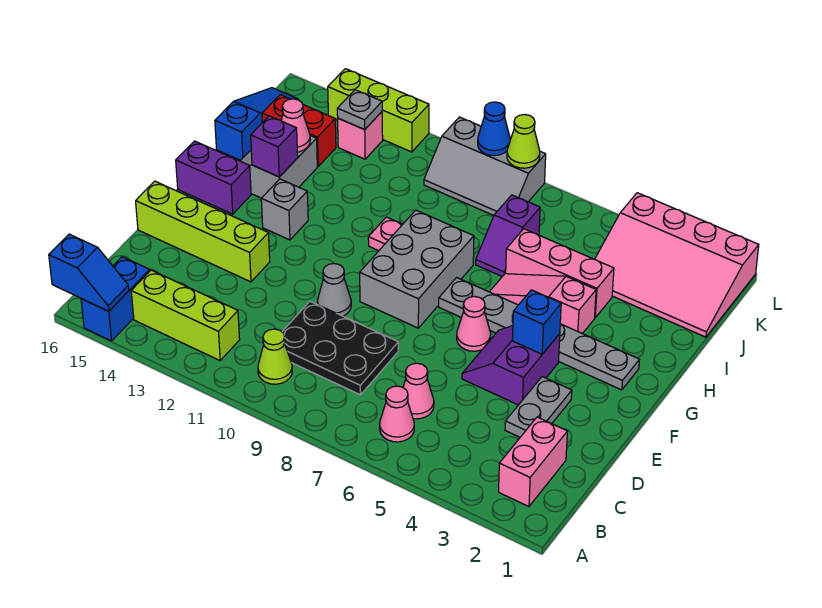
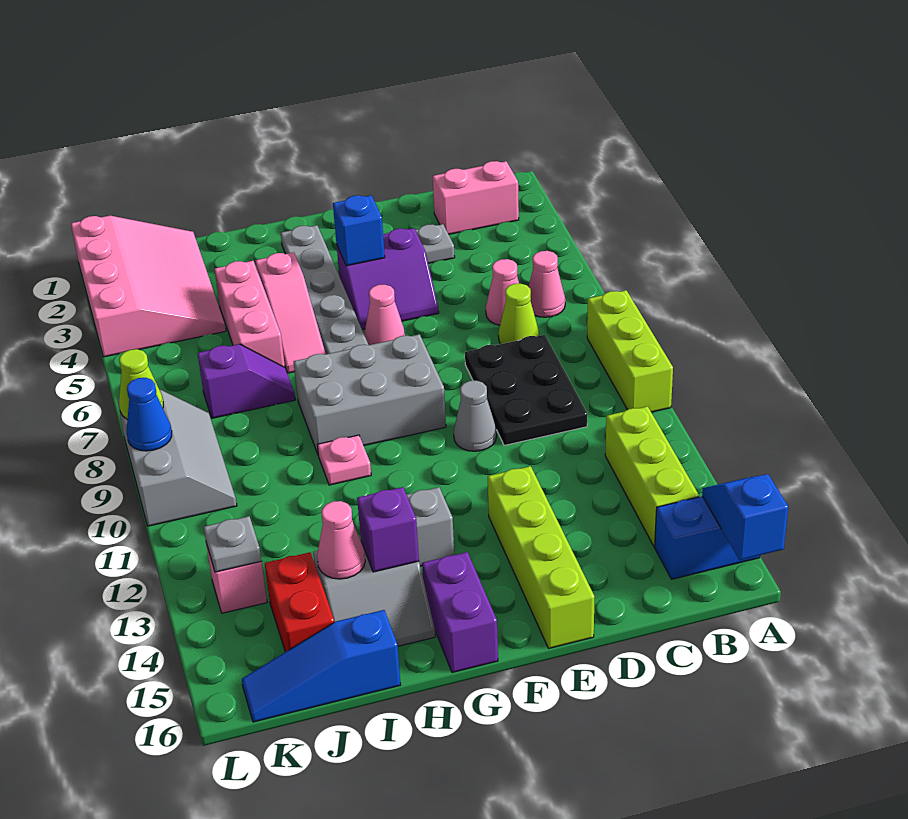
lime 1x1 cone [258,329,292,384] -> lime 1x1 cone moved to [498,284,539,344]
lime 1x3 brick [328,69,429,152] -> lime 1x3 brick moved to [587,290,673,412]

